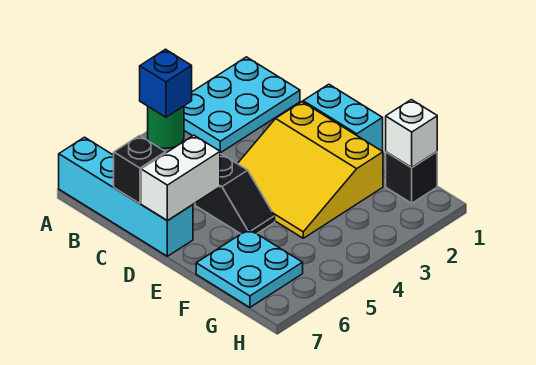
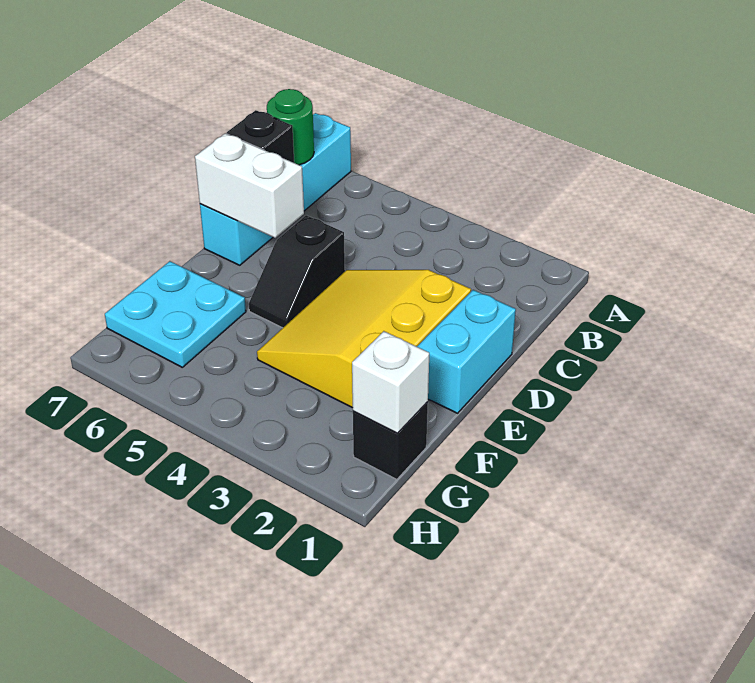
cyan 2x3 plate [184,57,300,153] -> none
green 1x1 round brick [148,106,184,148] -> green 1x1 round brick moved to [267,89,314,165]
blue 1x1 brick [140,49,192,117] -> none

